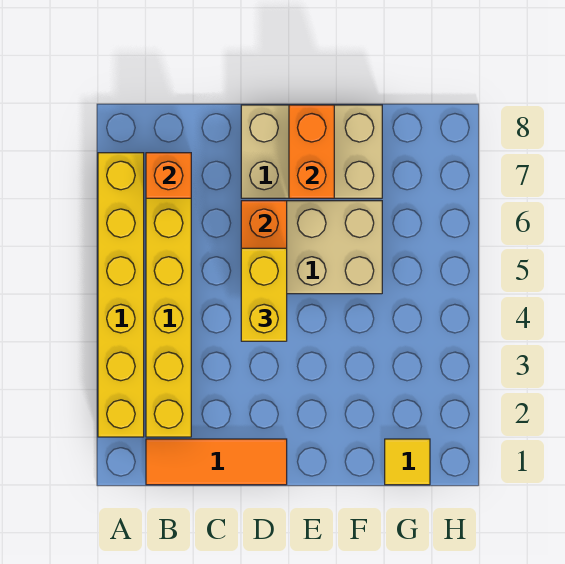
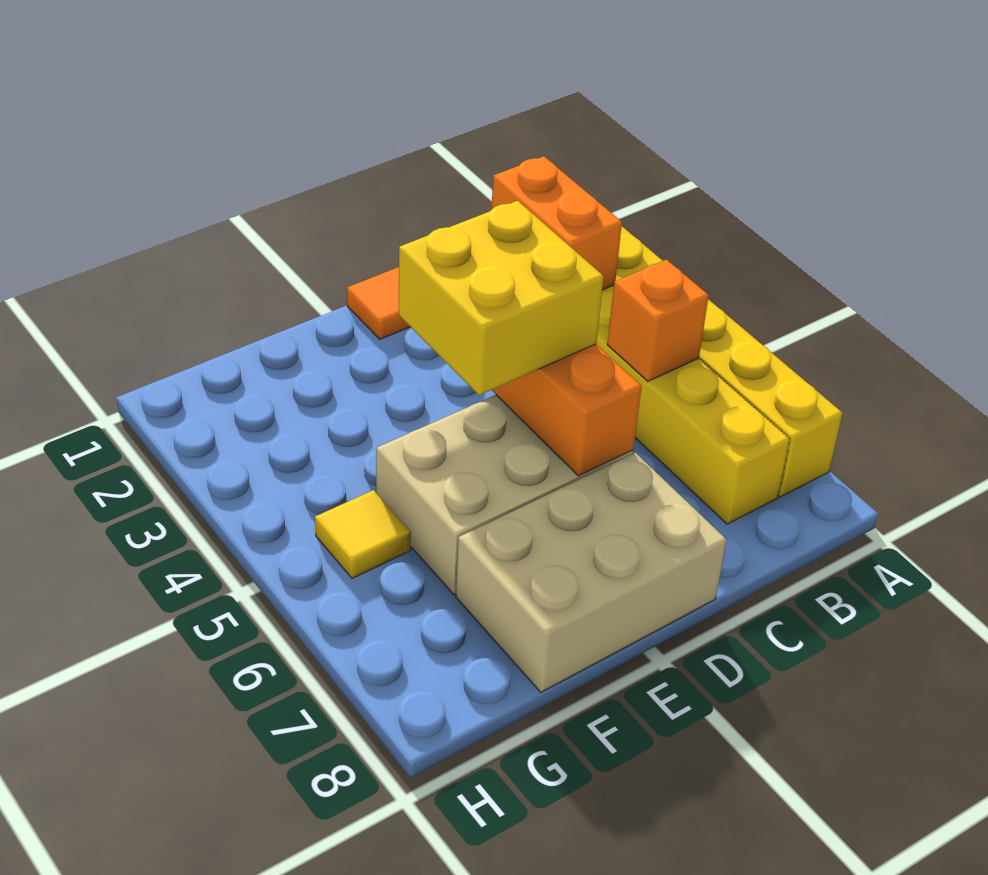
orange 1x1 brick [146,153,191,198] -> orange 1x1 brick moved to [607,260,709,381]
yellow 1x2 brick [241,248,287,341] -> yellow 2x2 brick [399,201,603,395]
orange 1x2 brick [289,105,334,198] -> orange 1x2 brick moved to [492,156,622,290]
yellow 1x1 tile [385,439,430,485] -> yellow 1x1 tile moved to [315,490,411,578]

